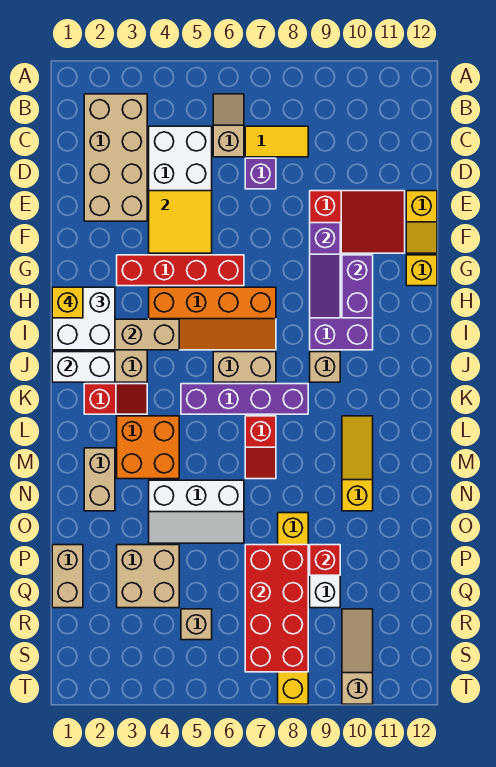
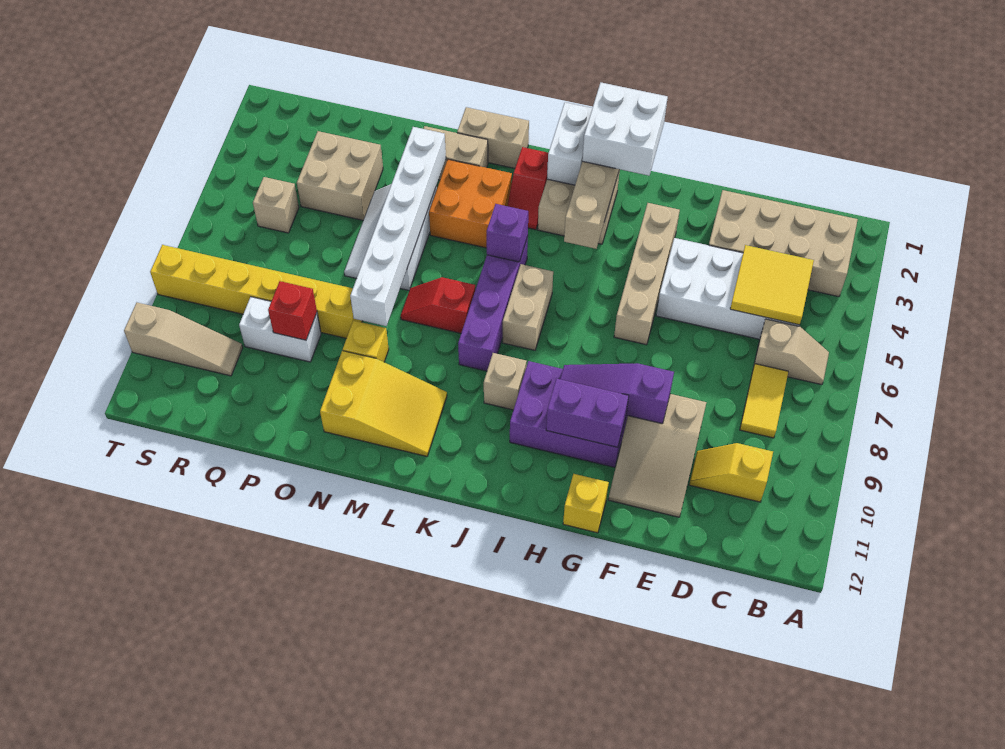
purple 1x1 brick [245,158,276,189] -> purple 1x1 brick moved to [487,204,528,262]
yellow 2x2 tile [149,191,212,253] -> yellow 2x2 tile moved to [730,245,814,325]
red 2x3 slope [310,191,405,253] -> tan 2x3 slope [608,394,706,517]
yellow 1x2 slope [406,191,437,253] -> yellow 1x2 slope moved to [689,443,773,502]
red 1x4 brick [117,255,244,286] -> tan 1x4 brick [614,203,680,345]
yellow 1x1 brick [52,287,83,318] -> yellow 1x1 brick moved to [343,320,389,362]
orange 2x4 slope [149,287,276,350] -> none
yellow 1x3 slope [342,416,373,511] -> yellow 2x3 slope [320,351,447,456]
none -> white 1x6 brick [350,127,446,326]
tan 1x2 brick [52,545,83,608] -> tan 1x2 brick moved to [457,107,529,168]
red 2x4 brick [245,545,308,672] -> none

